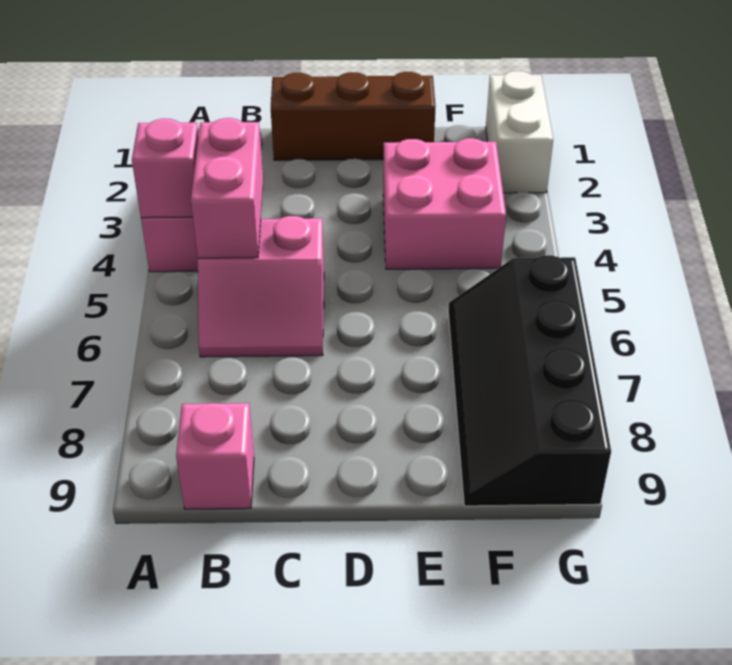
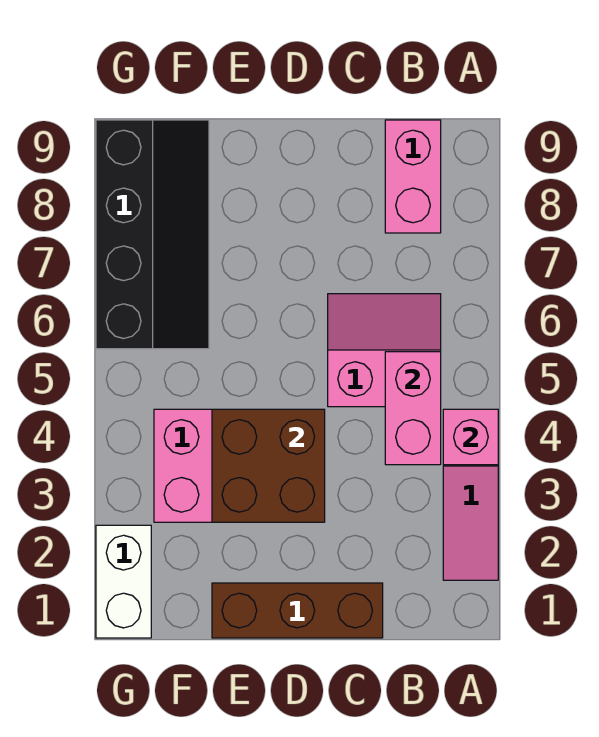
pink 1x1 brick [176,403,254,509] -> pink 1x2 brick [385,120,441,233]
none -> brown 2x2 brick [212,409,325,522]

